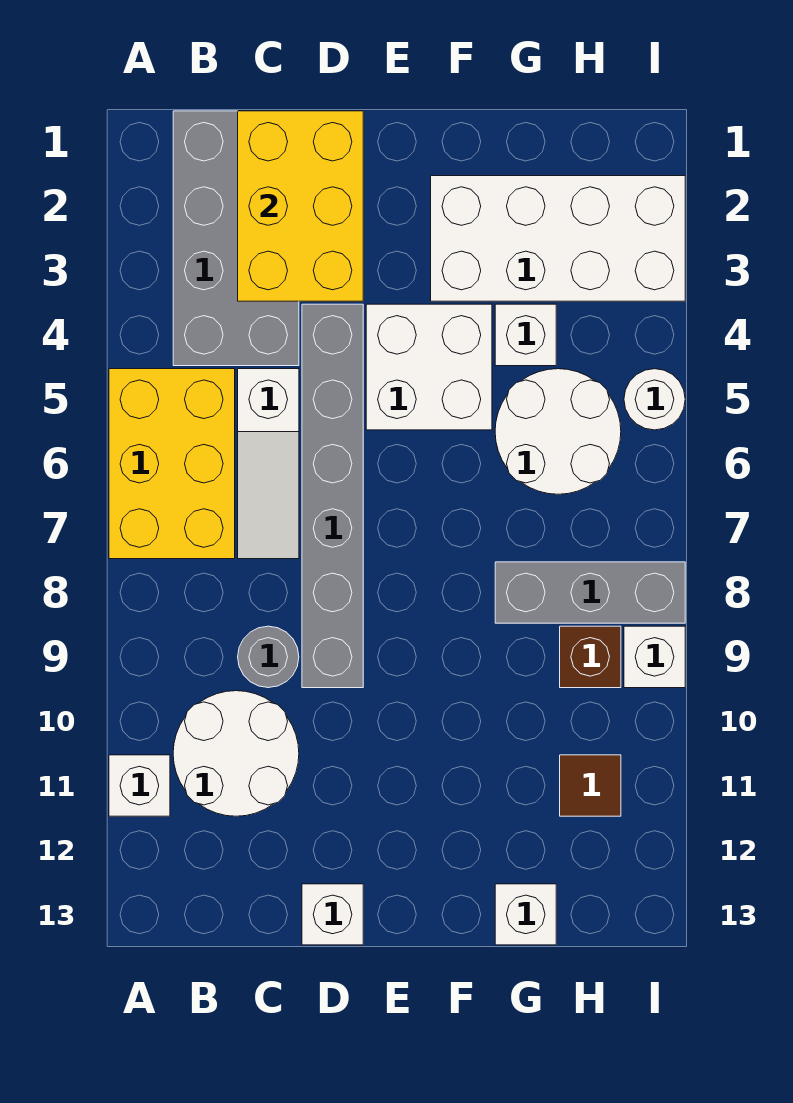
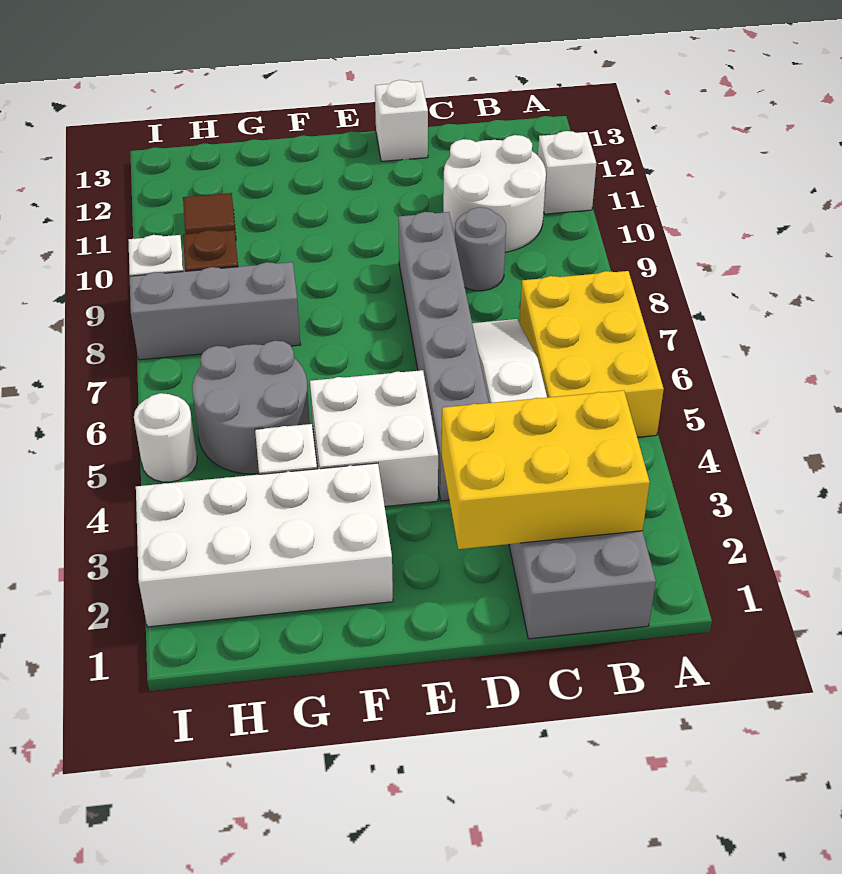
yellow 2x3 brick [238,111,363,301] -> yellow 2x3 brick turned to [442,390,650,549]
white 2x2 round brick [495,369,621,494] -> grey 2x2 round brick [192,341,310,474]
white 1x1 brick [495,884,556,945] -> none

